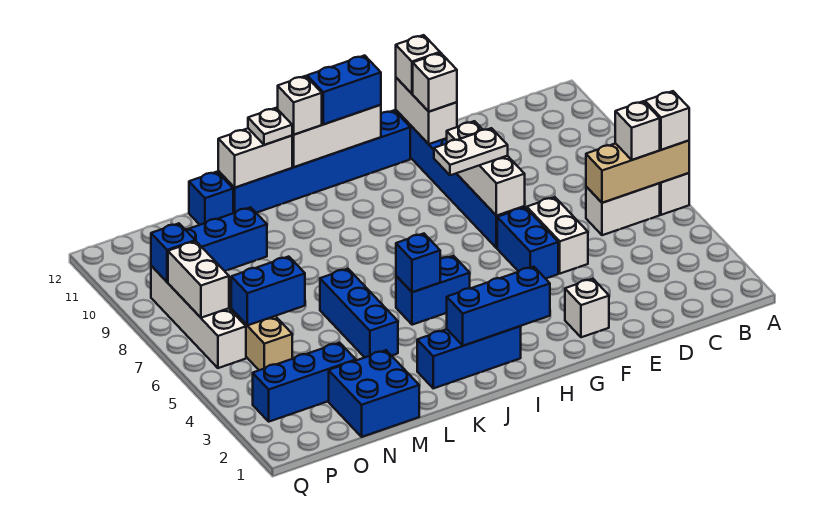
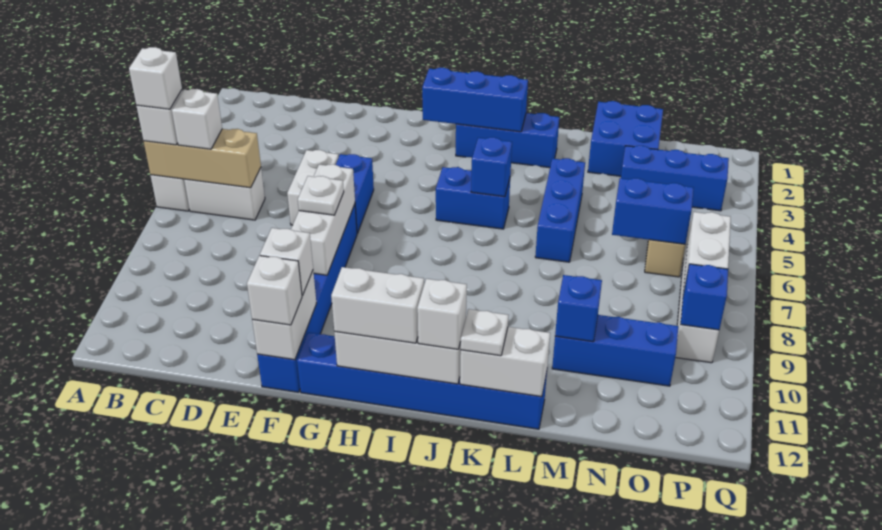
white 1x1 brick [565,279,609,337] -> white 1x1 brick moved to [129,47,182,109]
white 1x2 plate [434,128,508,175] -> white 1x1 plate [298,176,344,215]
blue 1x2 brick [307,55,381,124] -> white 1x2 brick [331,267,424,343]
blue 1x1 brick [189,172,233,225] -> blue 1x1 brick moved to [555,275,602,342]

